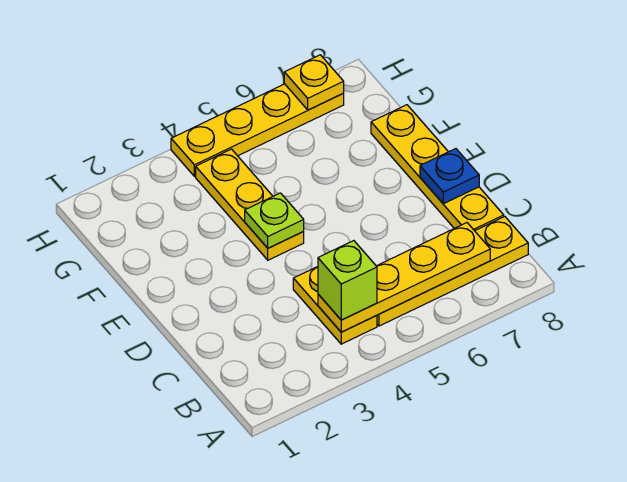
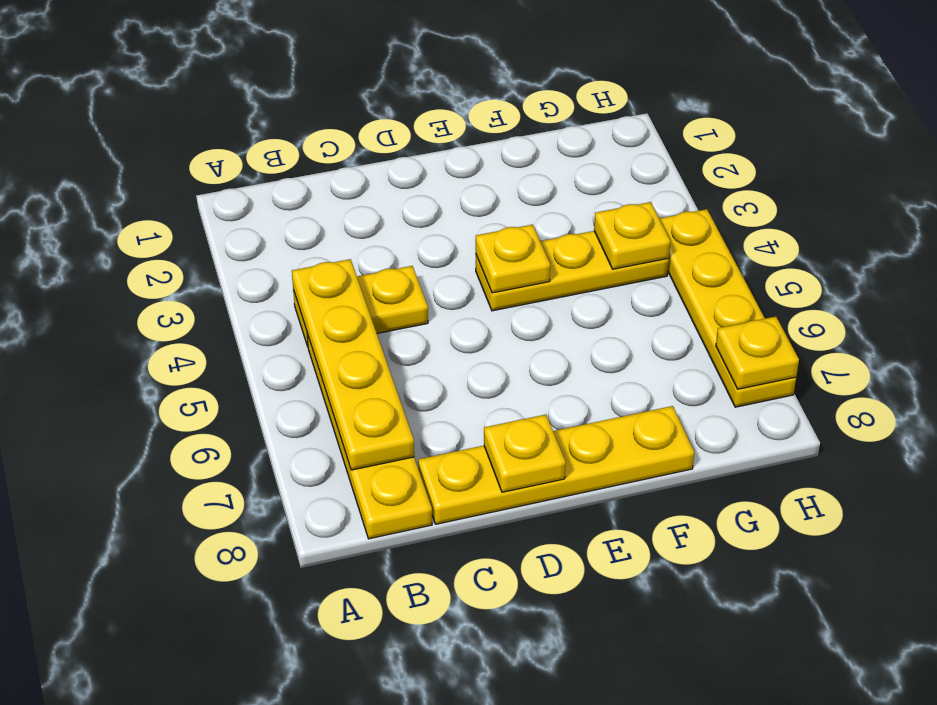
lime 1x1 brick [318,241,377,320] -> none
blue 1x1 plate [420,149,479,204] -> yellow 1x1 plate [484,415,566,492]
lime 1x1 plate [245,193,304,248] -> yellow 1x1 plate [476,225,550,293]
none -> yellow 1x1 plate [594,202,670,269]

